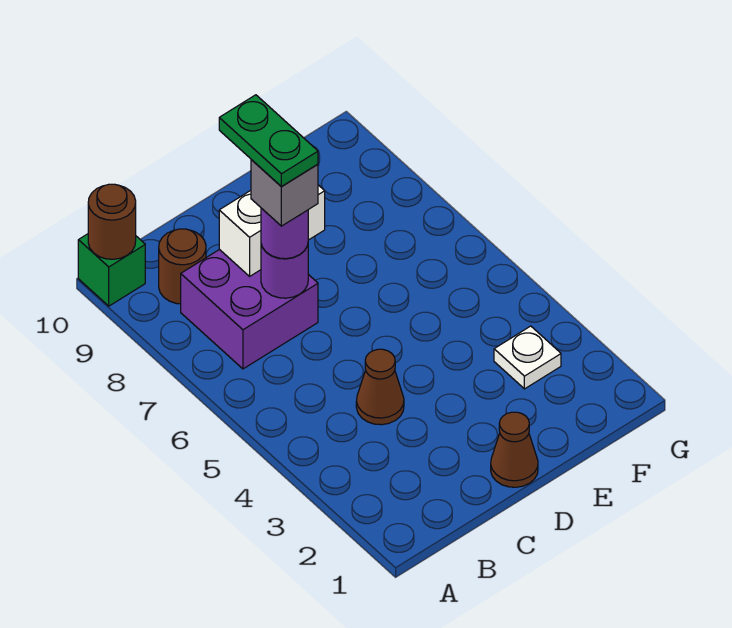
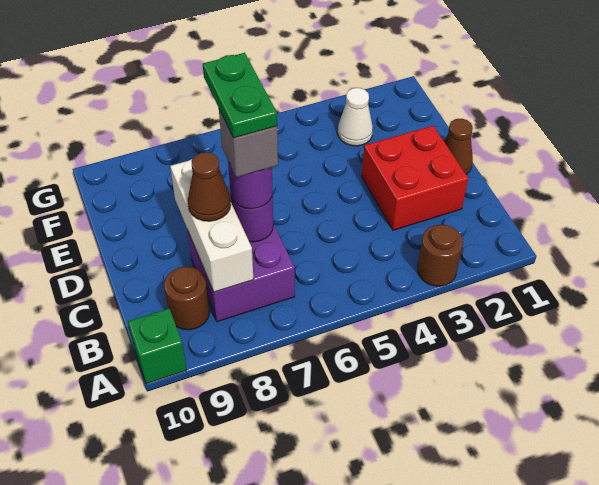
brown 1x1 round brick [88,184,136,259] -> brown 1x1 round brick moved to [418,225,463,286]
none -> red 2x2 brick [362,126,468,230]
brown 1x1 cone [356,349,404,425] -> brown 1x1 cone moved to [188,152,231,221]
green 1x2 plate [219,95,318,186] -> green 1x2 plate turned to [203,53,277,138]
white 1x2 brick [219,185,325,276] -> white 1x3 brick [170,159,254,292]
white 1x1 plate [494,326,561,389] -> white 1x1 cone [338,88,373,146]

